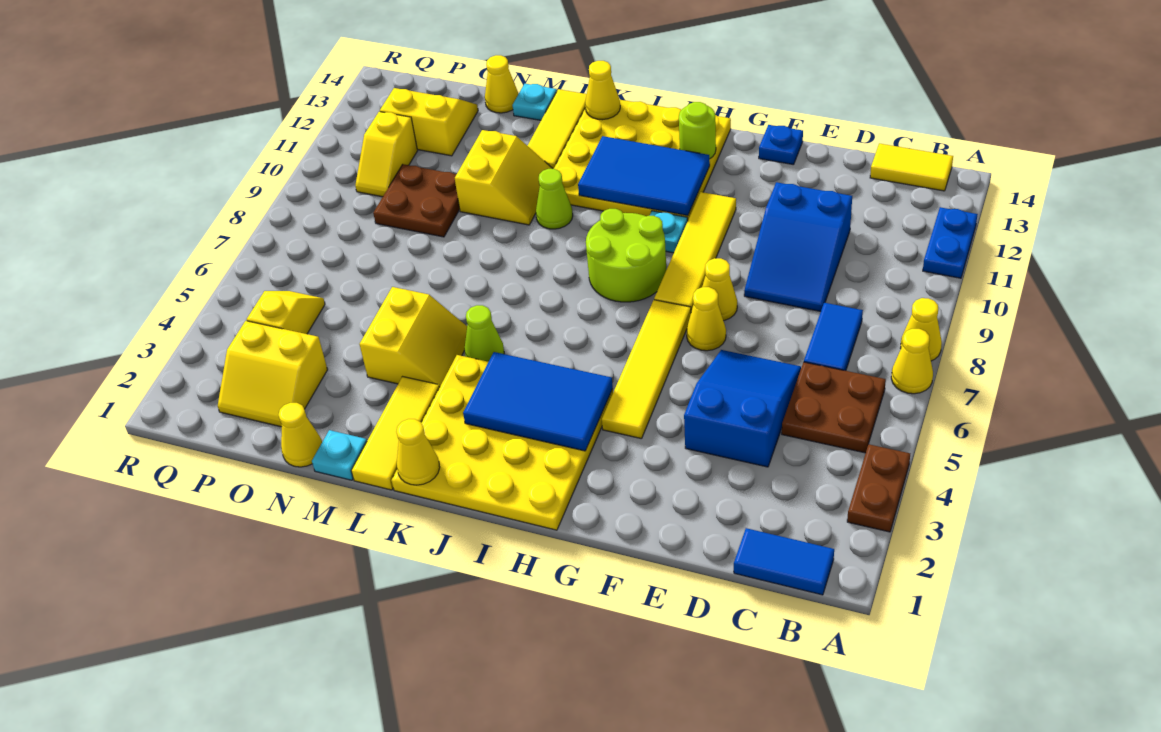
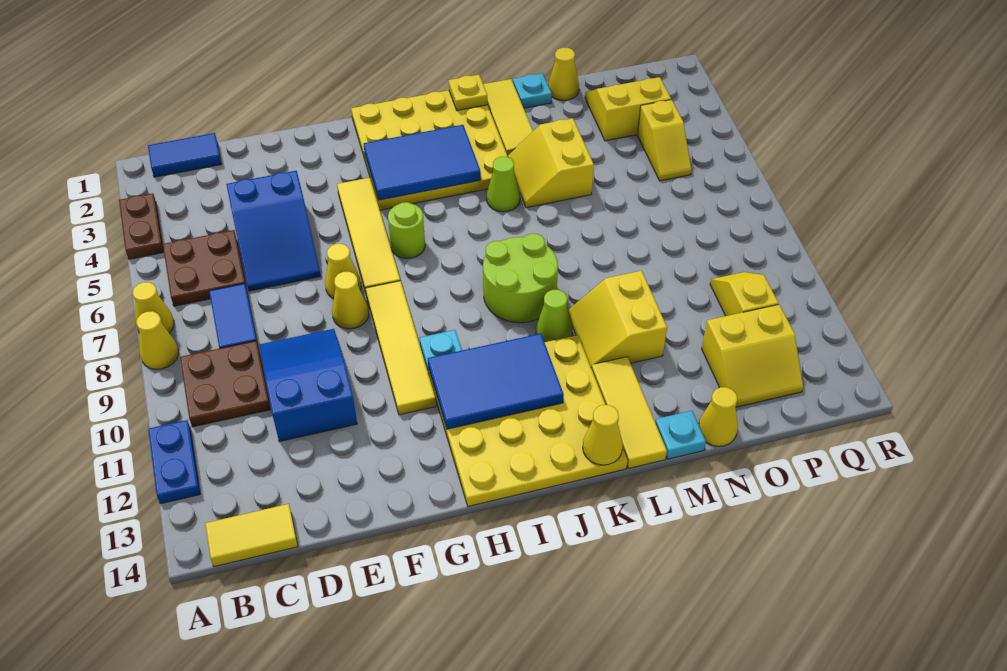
blue 1x1 plate [759,125,803,165] -> none
lime 2x2 round brick [586,209,666,302] -> lime 2x2 round brick moved to [483,234,558,323]
lime 1x1 round brick [679,102,716,159] -> lime 1x1 round brick moved to [388,202,425,258]
yellow 1x1 cone [396,419,440,485] -> yellow 1x1 plate [449,75,488,111]
brown 2x2 plate [373,164,460,237] -> brown 2x2 plate moved to [180,341,271,427]

